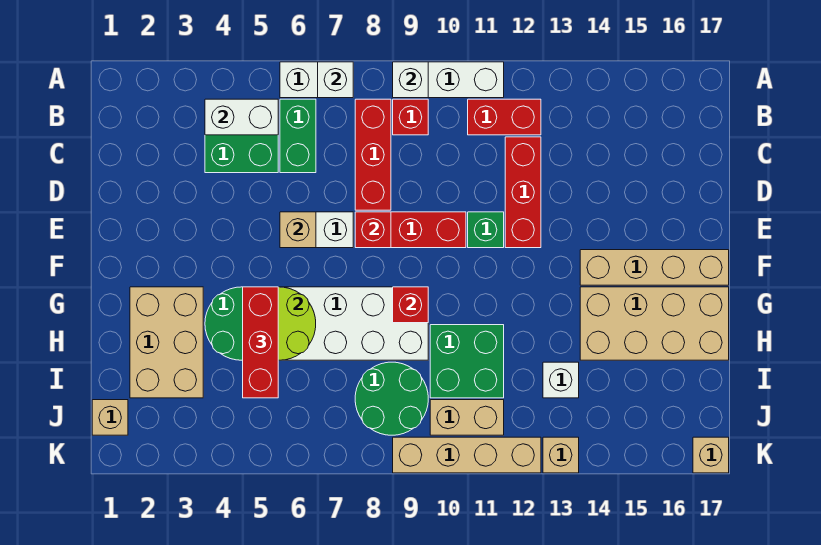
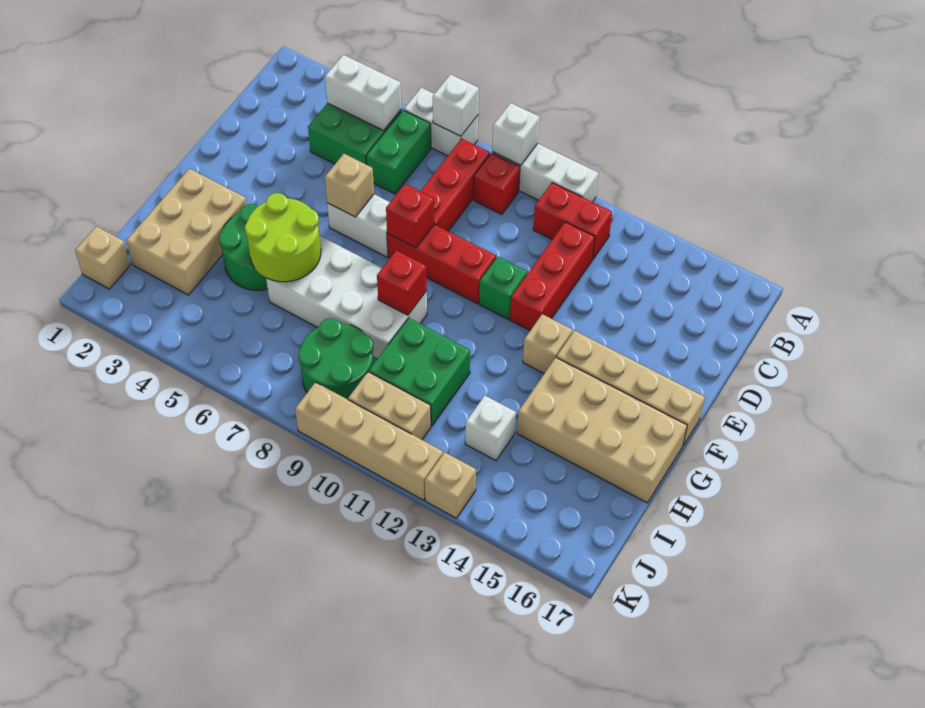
red 1x3 brick [243,287,278,398] -> none
tan 1x1 brick [693,437,729,473] -> tan 1x1 brick moved to [523,314,573,374]

